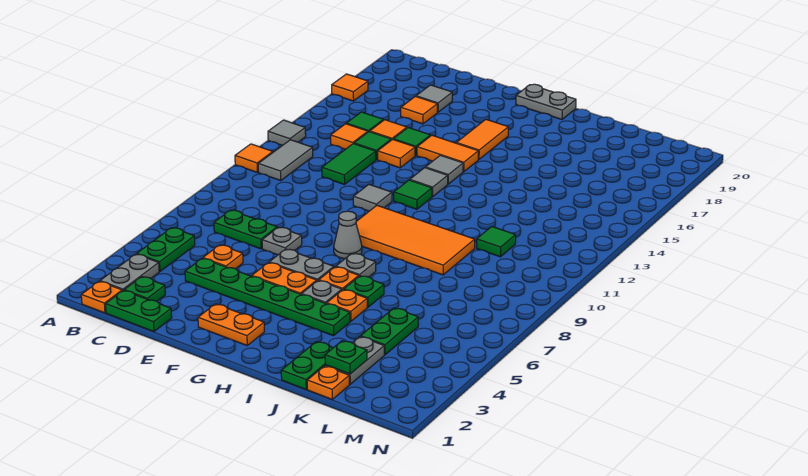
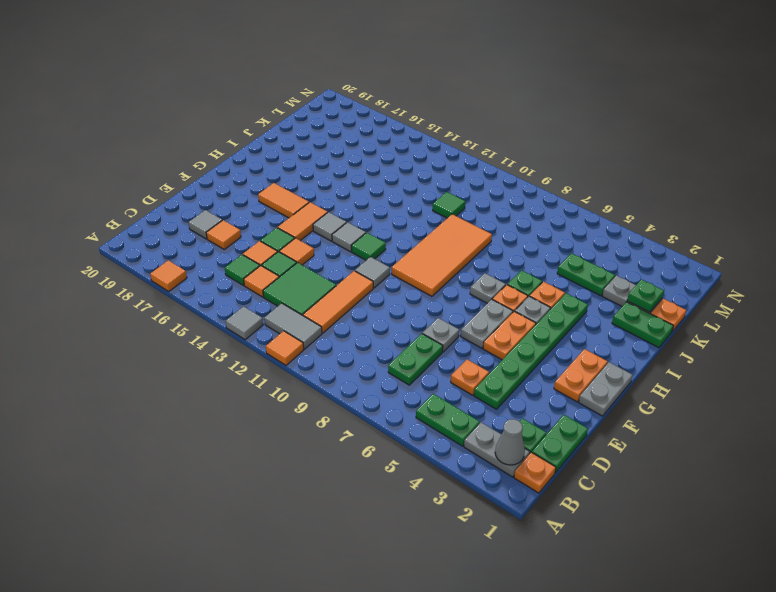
none -> orange 1x3 tile [303,271,373,333]
green 1x2 tile [322,144,376,185] -> green 2x2 tile [263,263,336,315]
grey 1x1 cone [334,211,362,259] -> grey 1x1 cone moved to [495,419,525,465]
grey 1x2 plate [516,84,576,119] -> grey 1x2 plate moved to [579,362,633,416]

